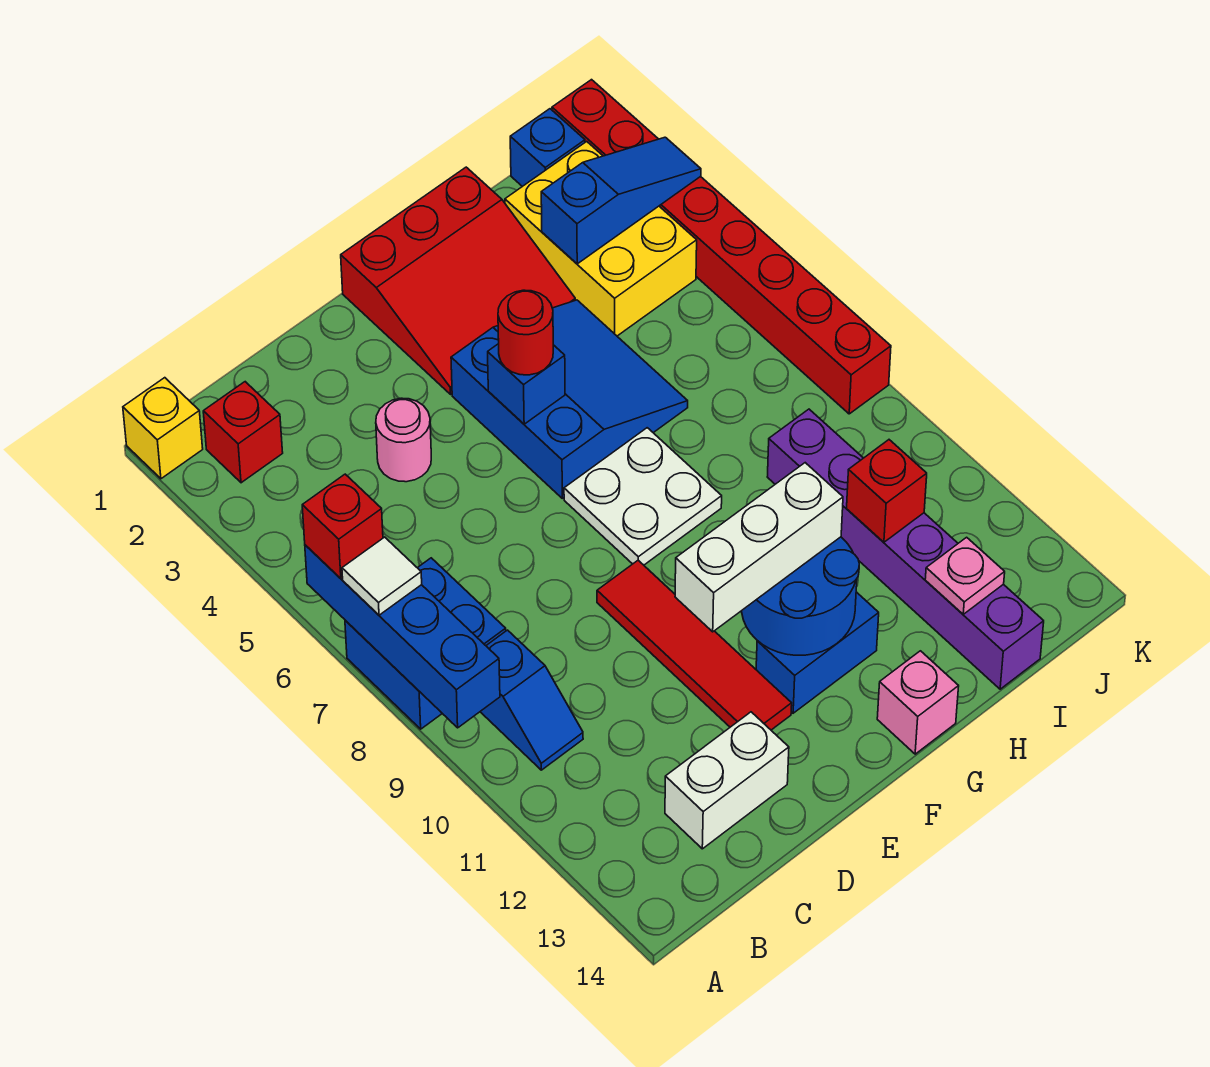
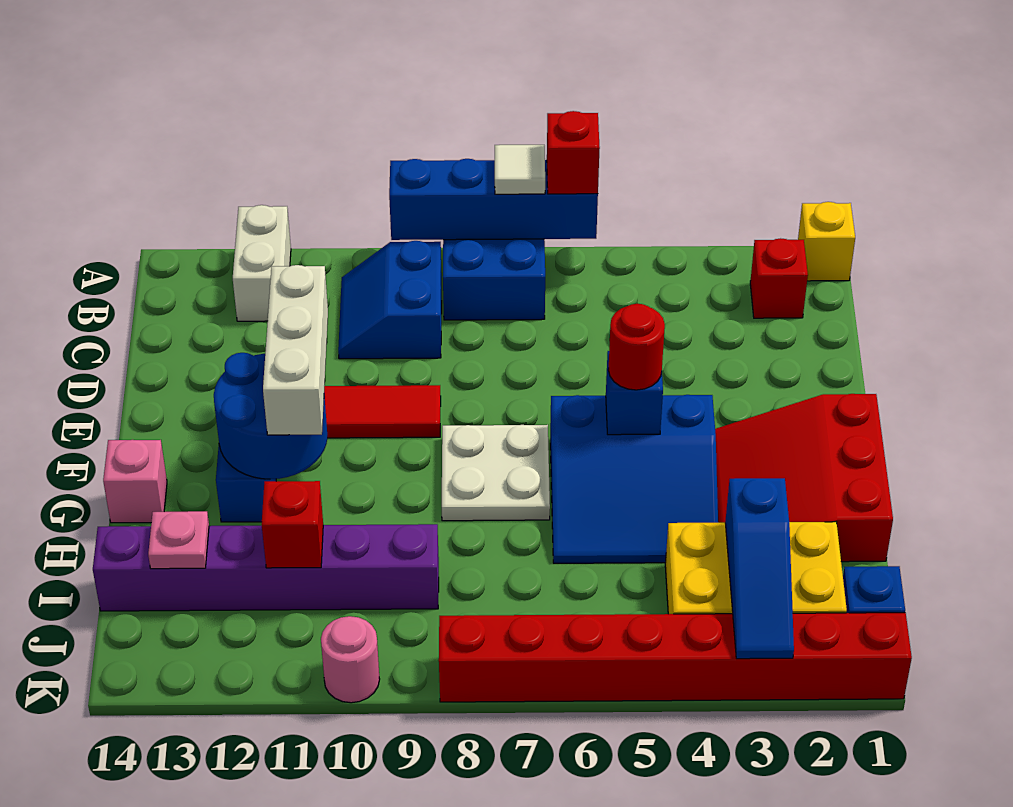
blue 1x2 slope [480,630,583,770] -> blue 2x2 slope [338,241,442,359]
white 1x2 brick [665,712,789,849] -> white 1x2 brick moved to [233,205,291,321]
pink 1x1 round brick [376,398,431,482] -> pink 1x1 round brick moved to [321,616,380,703]

